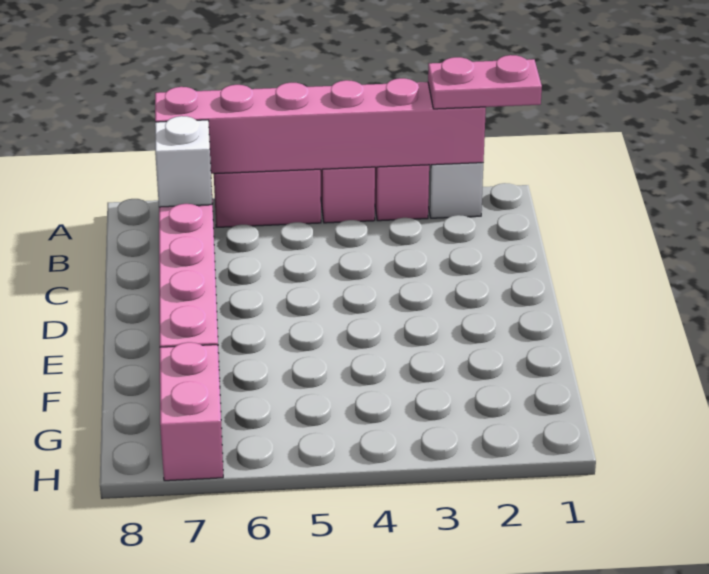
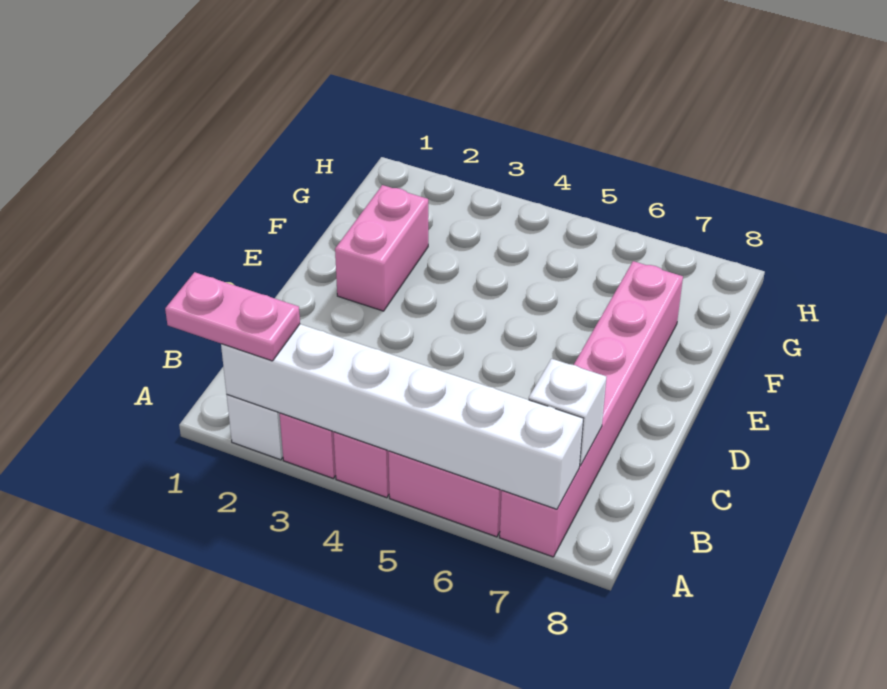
pink 1x6 brick [155,78,486,174] -> white 1x6 brick [221,324,583,509]
pink 1x2 brick [160,342,223,481] -> pink 1x2 brick moved to [335,185,428,311]

